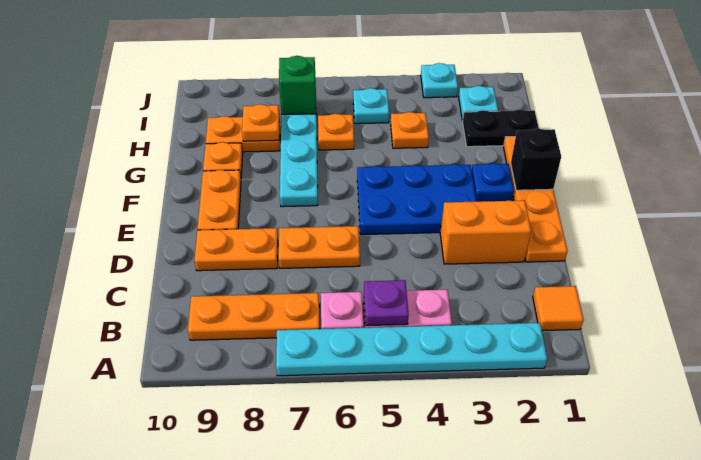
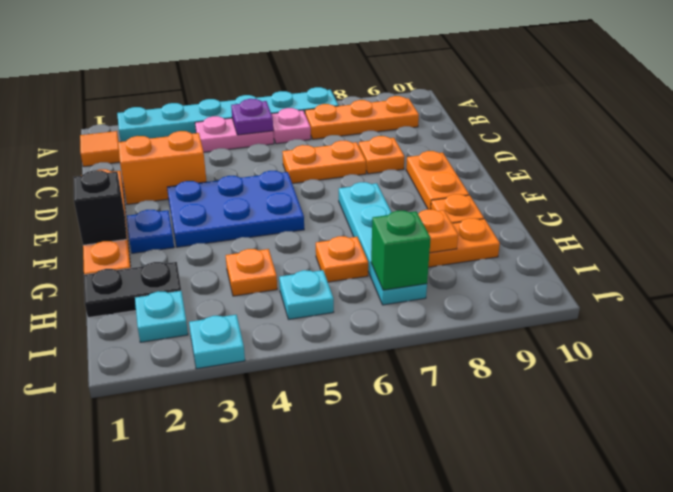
orange 1x2 plate [195,228,278,271] -> orange 1x1 plate [359,136,405,174]

